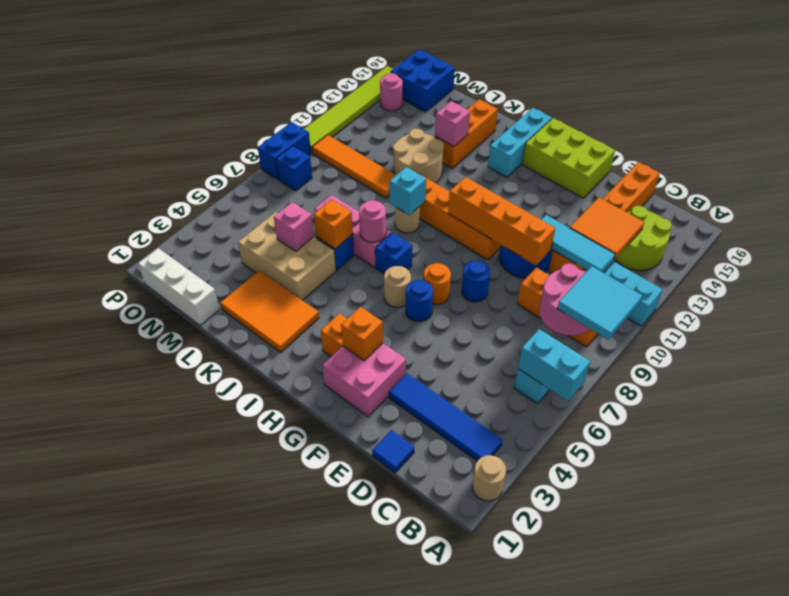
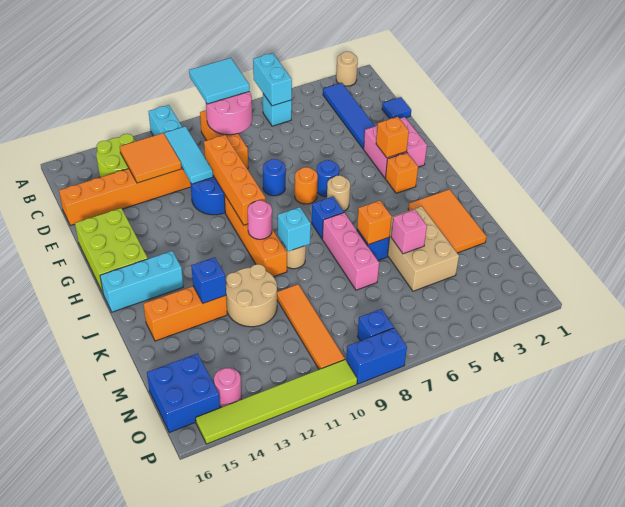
pink 1x1 round brick [359,200,386,242] -> pink 1x1 round brick moved to [248,200,272,239]
pink 1x1 brick [435,101,470,147] -> blue 1x1 brick [191,257,226,303]
white 1x3 brick [138,248,220,326] -> none

